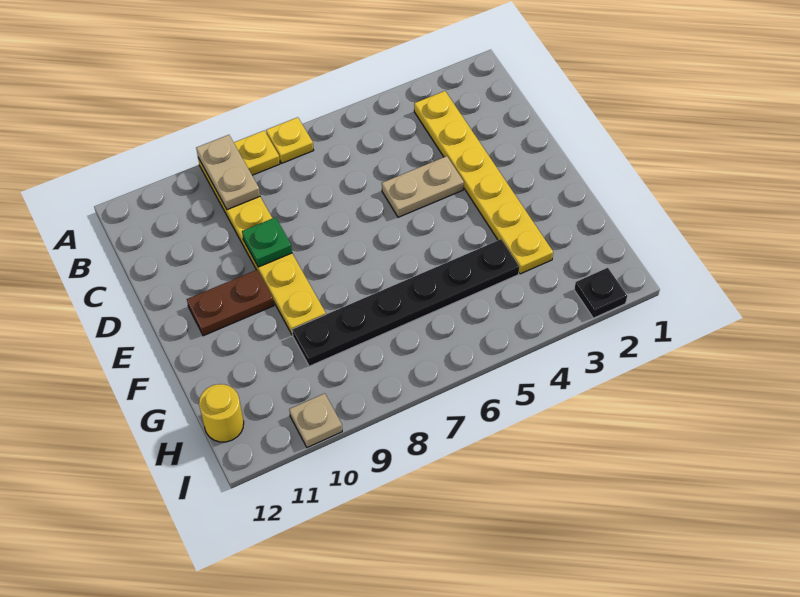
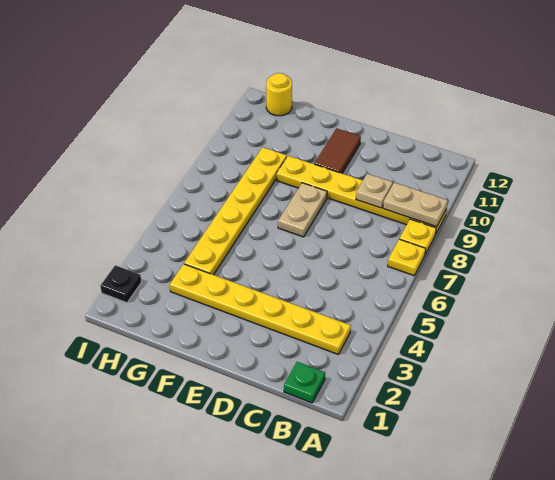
tan 1x2 plate [382,156,464,217] -> tan 1x2 plate moved to [278,183,327,237]
green 1x1 plate [242,217,292,267] -> green 1x1 plate moved to [284,362,325,403]
brown 1x2 plate [187,270,274,336] -> brown 1x2 tile [314,128,361,173]
black 1x6 plate [292,239,519,366] -> yellow 1x6 plate [184,147,287,275]
tan 1x1 plate [289,393,342,448] -> tan 1x1 plate moved to [356,174,393,208]

